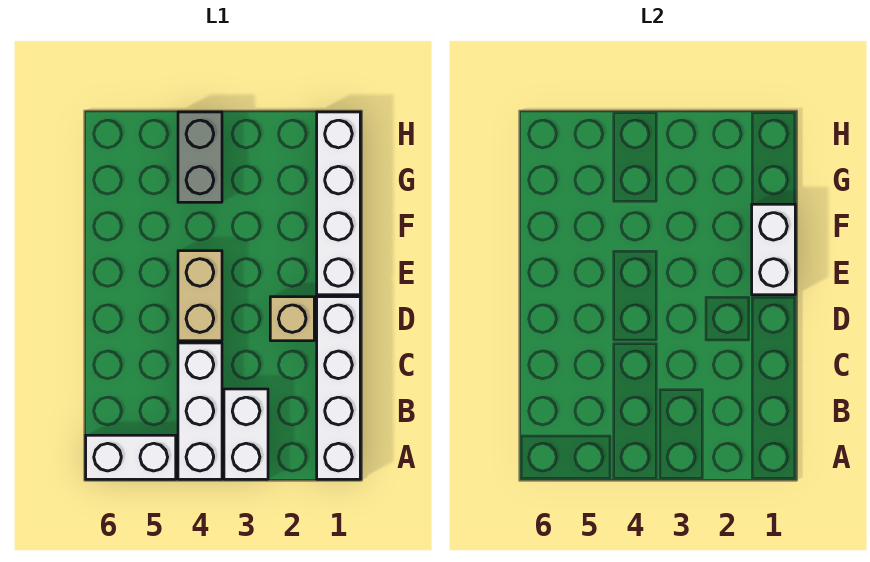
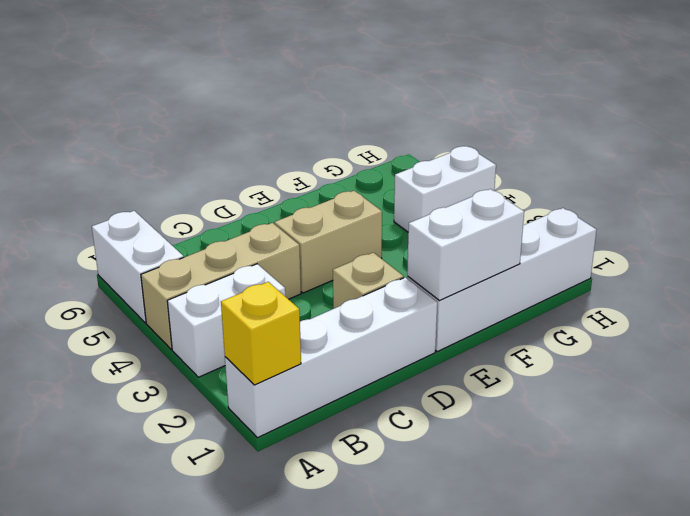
none -> yellow 1x1 brick [221,282,301,385]
white 1x3 brick [178,343,222,479] -> tan 1x3 brick [141,223,301,349]
grey 1x2 brick [178,112,222,202] -> white 1x2 brick [394,146,496,232]

